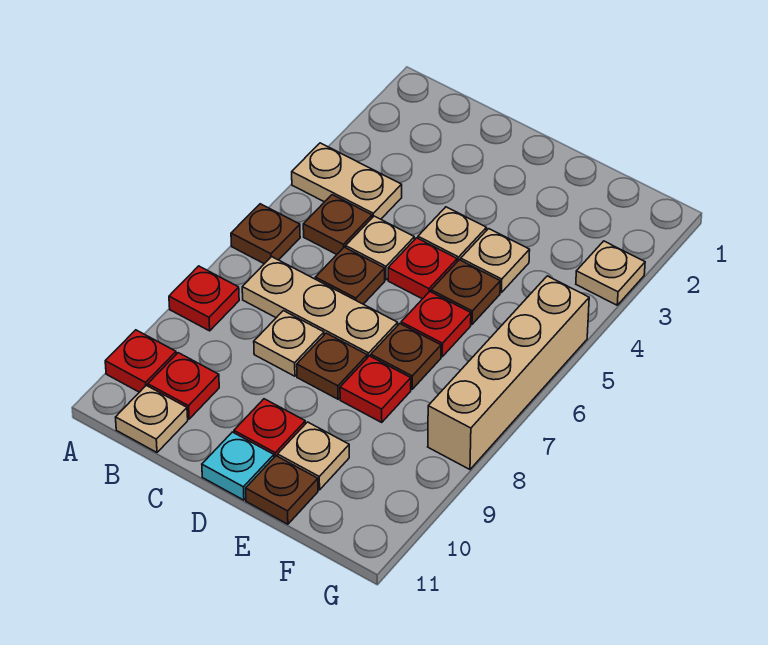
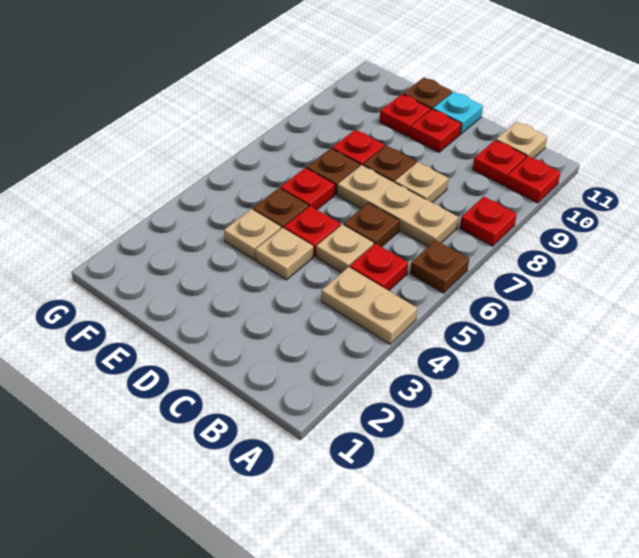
brown 1x1 plate [303,195,372,254] -> red 1x1 plate [350,244,408,291]
tan 1x1 plate [278,422,349,490] -> red 1x1 plate [380,94,431,136]
tan 1x1 plate [576,241,645,305] -> none
tan 1x4 brick [428,276,589,469] -> none

